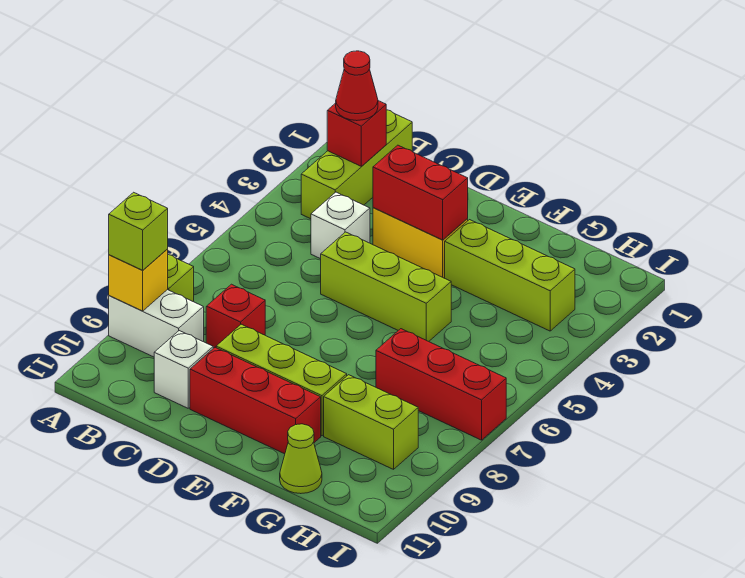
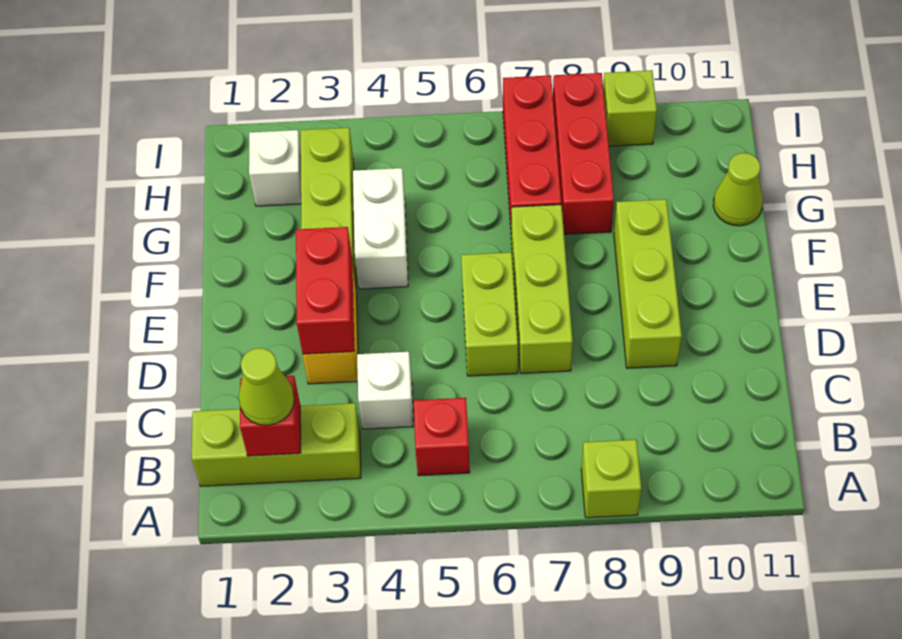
white 1x2 brick [109,290,204,357] -> white 1x2 brick moved to [353,168,408,289]
yellow 1x1 brick [109,249,168,311] -> none
lime 1x1 brick [109,192,168,270] -> lime 1x1 brick moved to [603,70,657,146]
red 1x1 cone [336,51,378,121] -> lime 1x1 cone [239,348,294,425]
red 1x1 brick [206,284,265,348] -> red 1x1 brick moved to [414,398,470,476]
white 1x1 brick [154,331,213,408] -> white 1x1 brick moved to [249,130,301,206]
lime 1x3 brick [321,232,451,341] -> lime 1x3 brick moved to [511,205,573,373]
red 1x3 brick [190,347,321,454] -> red 1x3 brick moved to [553,73,614,234]
lime 1x2 brick [324,375,418,469] -> lime 1x2 brick moved to [461,252,518,376]

